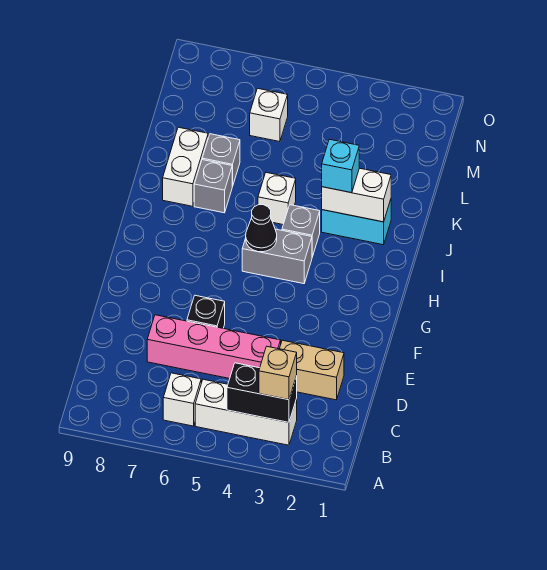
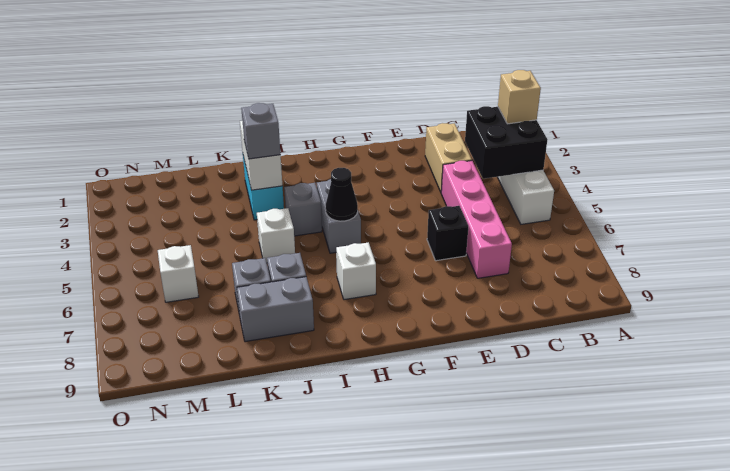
black 1x2 brick [227,363,297,422] -> black 2x2 brick [465,106,548,179]
white 1x1 brick [163,373,201,426] -> white 1x1 brick moved to [336,242,376,300]
cyan 1x1 brick [322,139,359,193] -> grey 1x1 brick [241,103,280,159]
white 1x2 brick [163,127,208,206] -> grey 1x2 brick [237,277,314,342]

